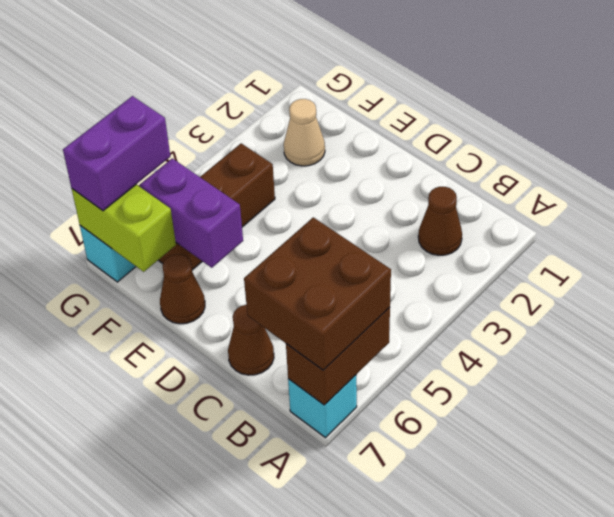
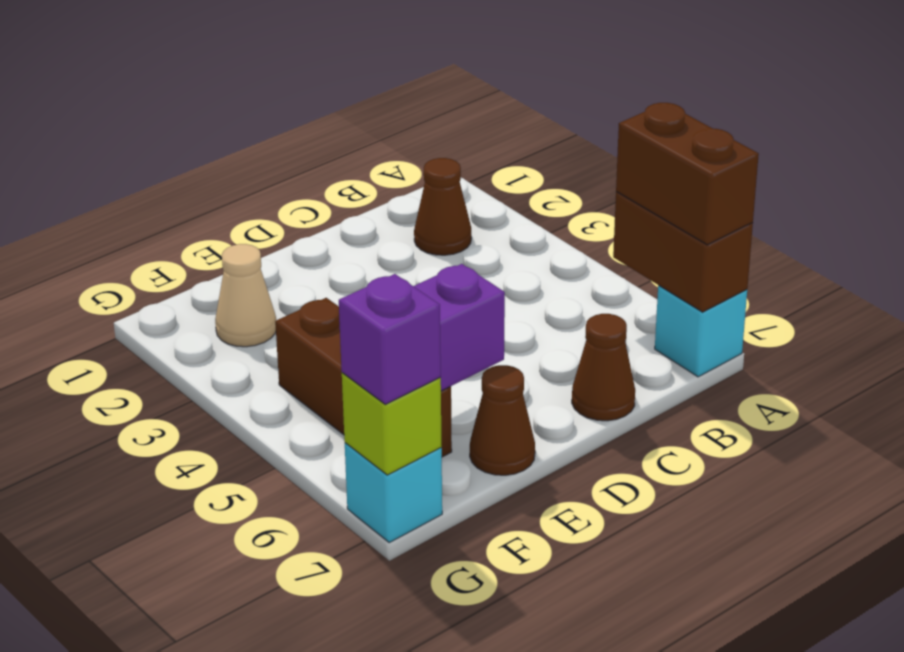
brown 2x2 brick [244,217,391,370] -> brown 1x2 brick [616,103,759,245]
lime 1x2 brick [72,185,176,272] -> lime 1x1 brick [342,373,442,475]
purple 1x2 brick [63,96,170,211] -> purple 1x1 brick [339,274,441,404]

